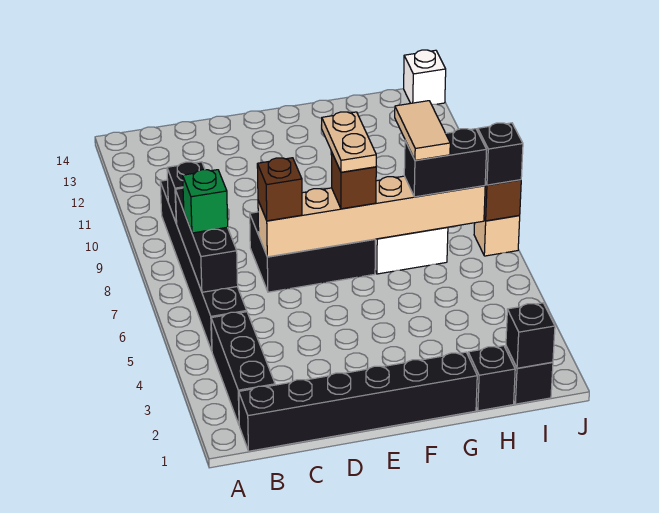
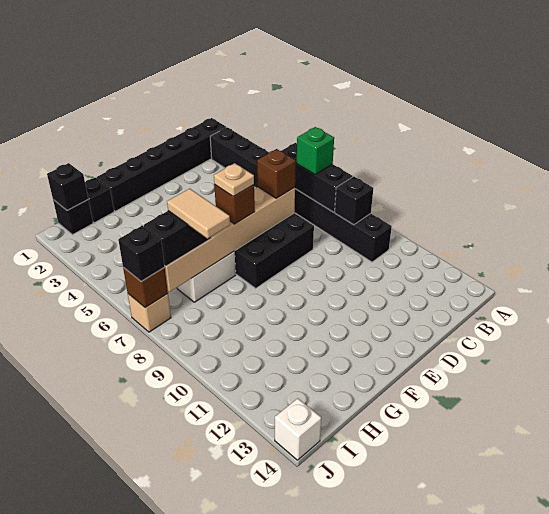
tan 1x2 plate [322,112,376,172] -> tan 1x1 plate [214,163,254,197]

